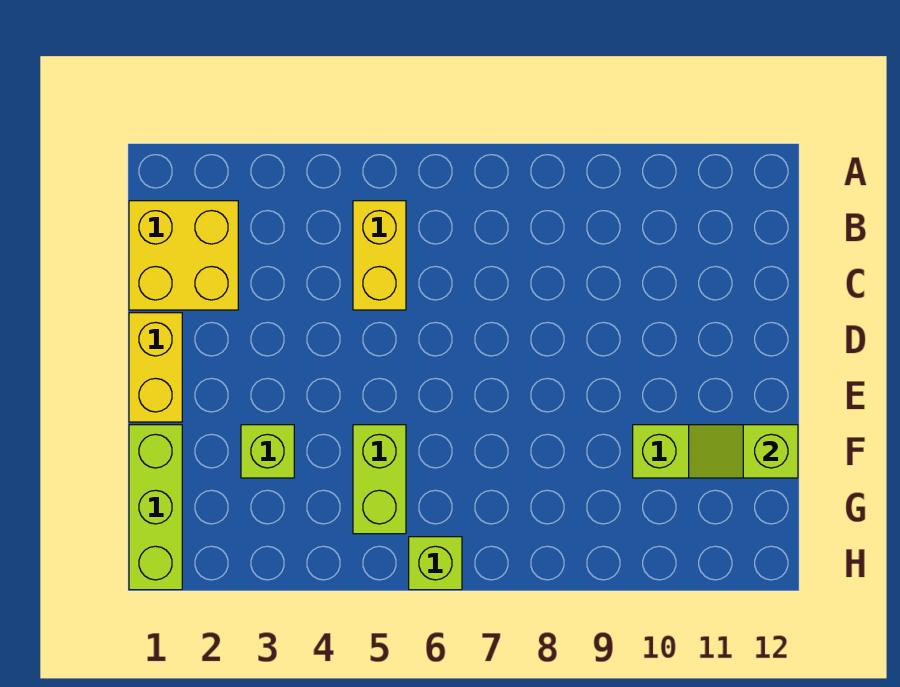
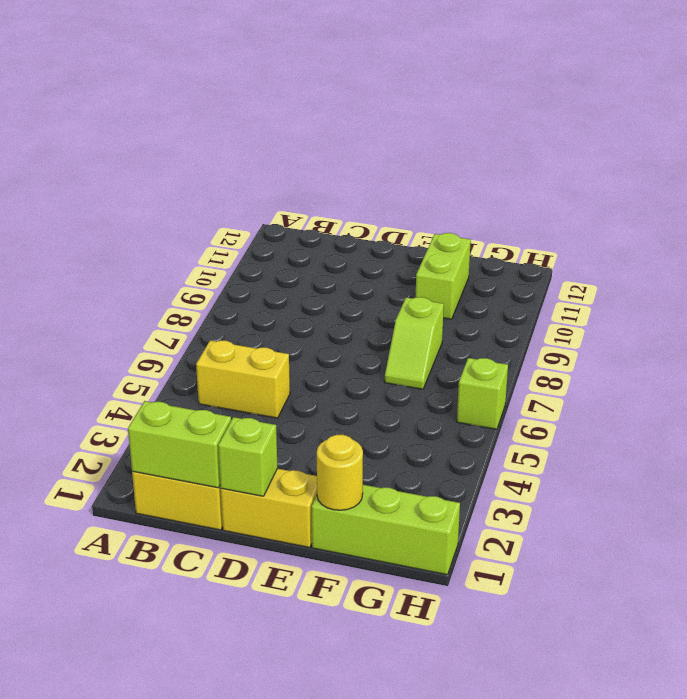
none -> yellow 1x1 round brick [317,435,363,510]
lime 1x1 brick [241,425,294,478] -> lime 1x1 brick moved to [218,417,277,496]
lime 1x2 brick [353,425,406,534] -> lime 1x2 brick moved to [128,401,231,488]
lime 1x2 slope [689,425,798,478] -> lime 1x2 slope moved to [385,297,444,389]

